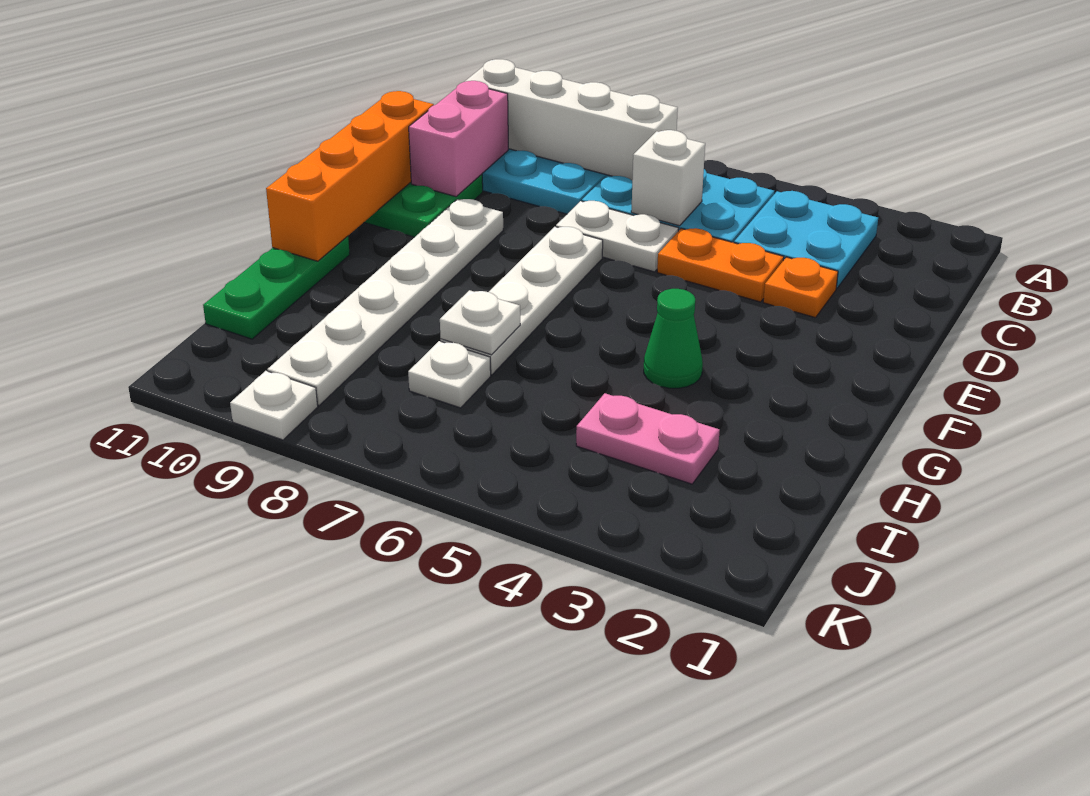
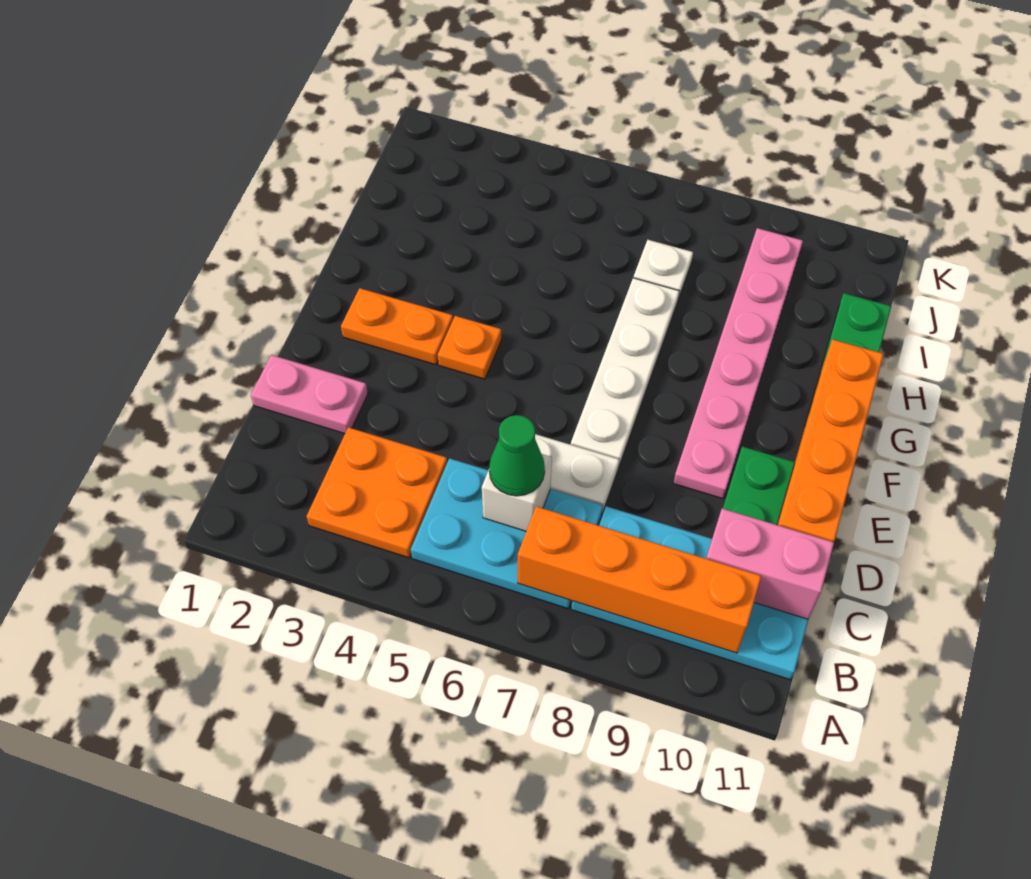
cyan 2x2 plate [734,191,878,289] -> orange 2x2 plate [307,427,447,558]
white 1x4 brick [465,59,678,180] -> orange 1x4 brick [518,506,761,653]
pink 1x2 brick [409,81,508,197] -> pink 1x2 brick turned to [706,509,834,619]
orange 1x1 plate [763,257,838,318] -> orange 1x1 plate moved to [438,316,501,379]
orange 1x2 plate [657,228,784,302] -> orange 1x2 plate moved to [341,288,453,365]
white 1x6 plate [267,199,503,405] -> pink 1x6 plate [673,228,803,499]
green 1x1 cone [644,289,703,388] -> green 1x1 cone moved to [489,415,545,496]
white 1x1 plate [440,290,520,355] -> none
pink 1x2 plate [576,393,720,484] -> pink 1x2 plate moved to [251,355,368,434]
white 1x1 plate [230,371,318,440] -> none

